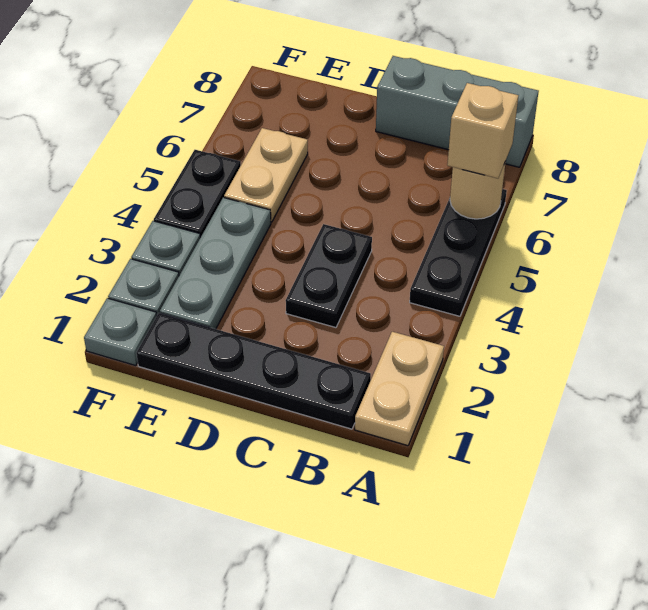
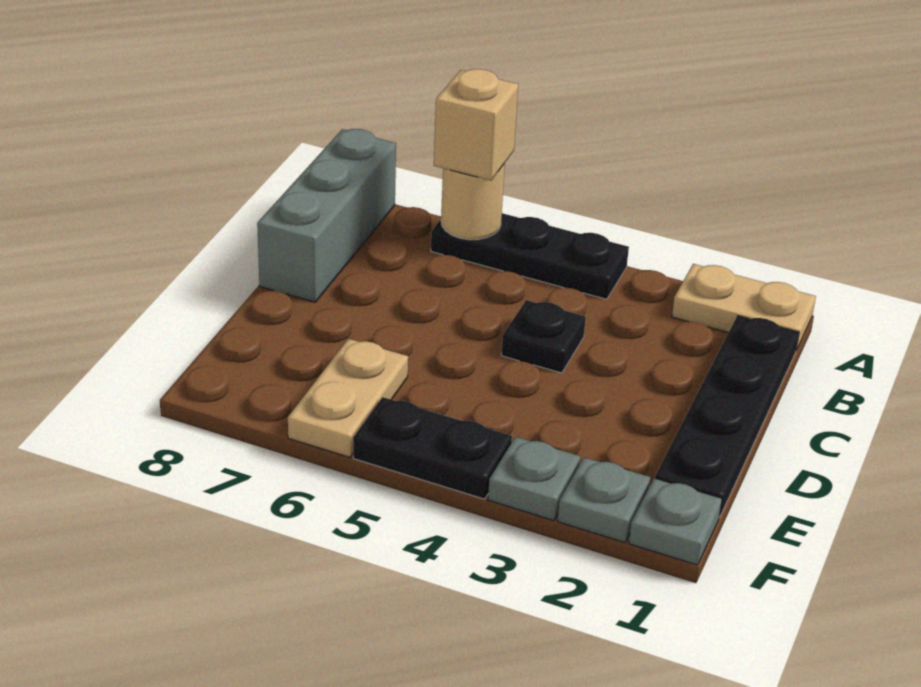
black 1x2 plate [286,224,372,328] -> black 1x1 plate [501,300,586,373]
grey 1x3 plate [160,197,271,329] -> none
tan 1x2 plate [224,128,308,222] -> tan 1x2 plate turned to [288,339,408,457]

